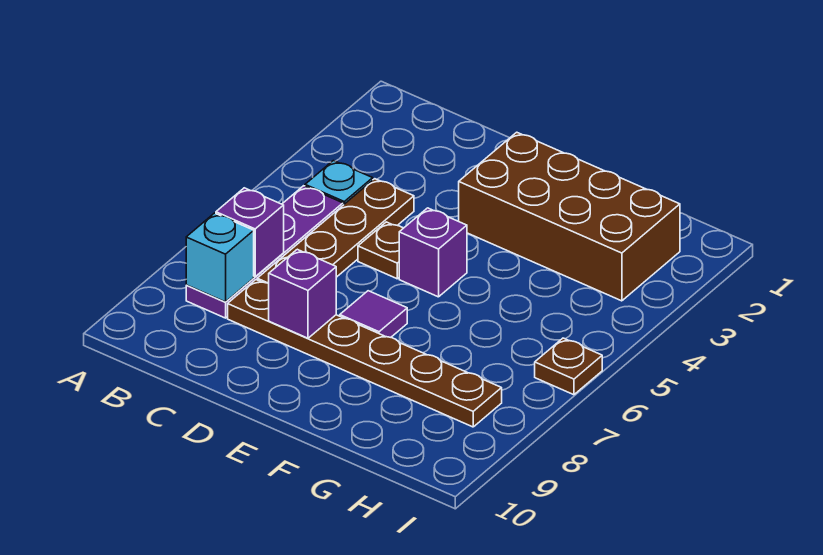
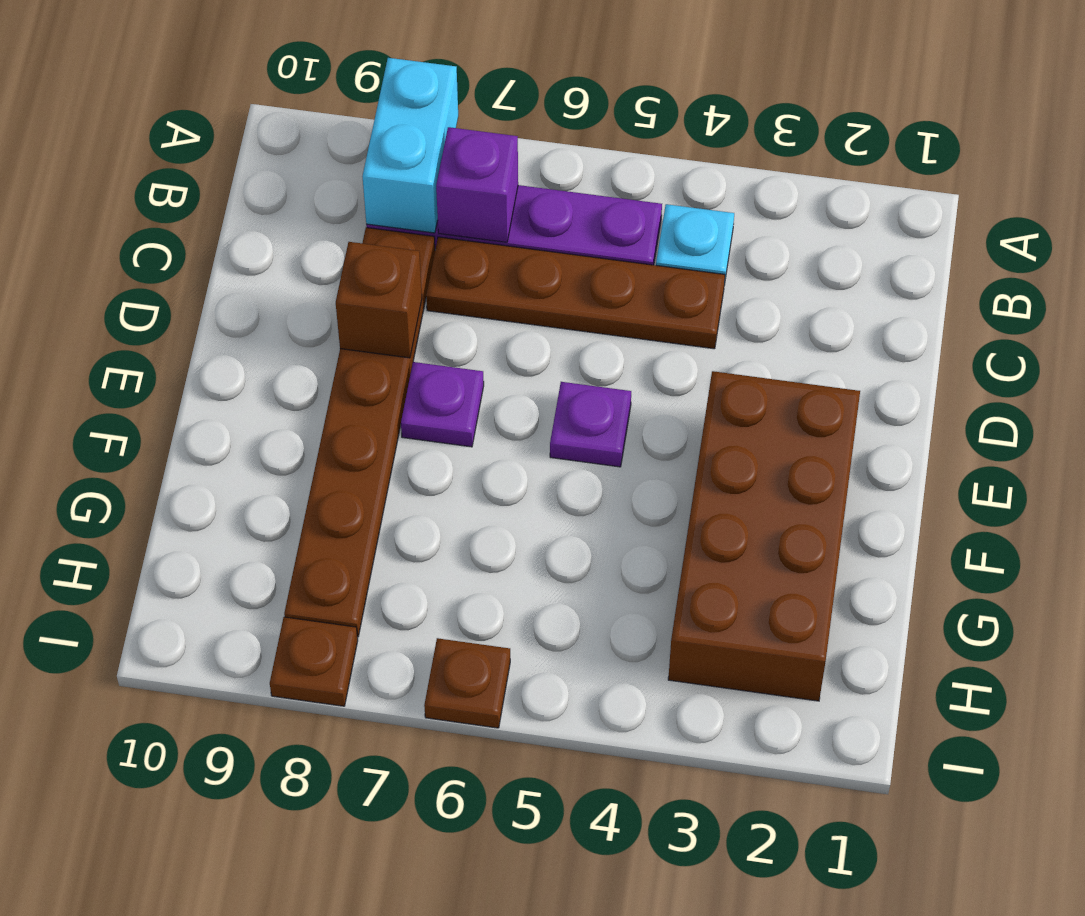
cyan 1x1 brick [186,213,254,302] -> cyan 1x2 brick [362,58,458,233]
brown 1x1 plate [358,222,403,279] -> brown 1x1 plate moved to [270,617,358,706]
purple 1x1 brick [269,249,336,338] -> brown 1x1 brick [336,242,422,358]
purple 1x1 brick [399,208,467,297] -> purple 1x1 plate [550,382,631,467]
purple 1x1 tile [340,291,407,337] -> purple 1x1 plate [401,362,484,447]

